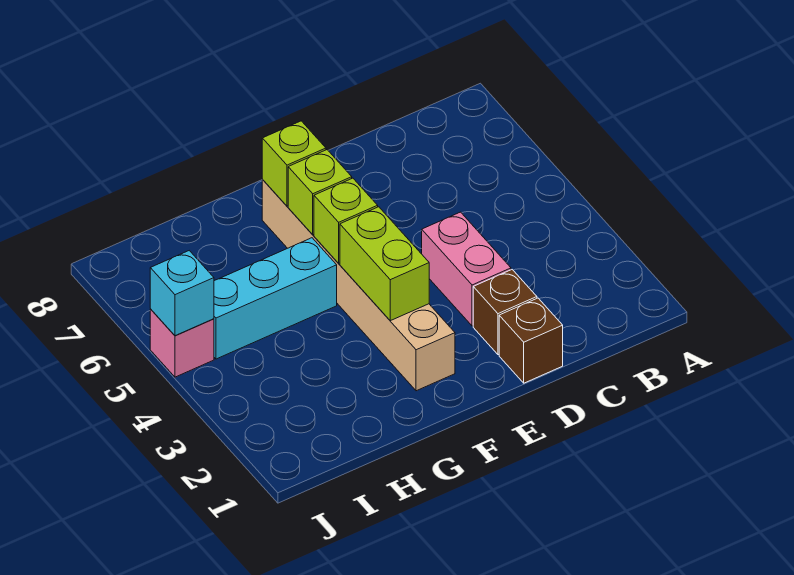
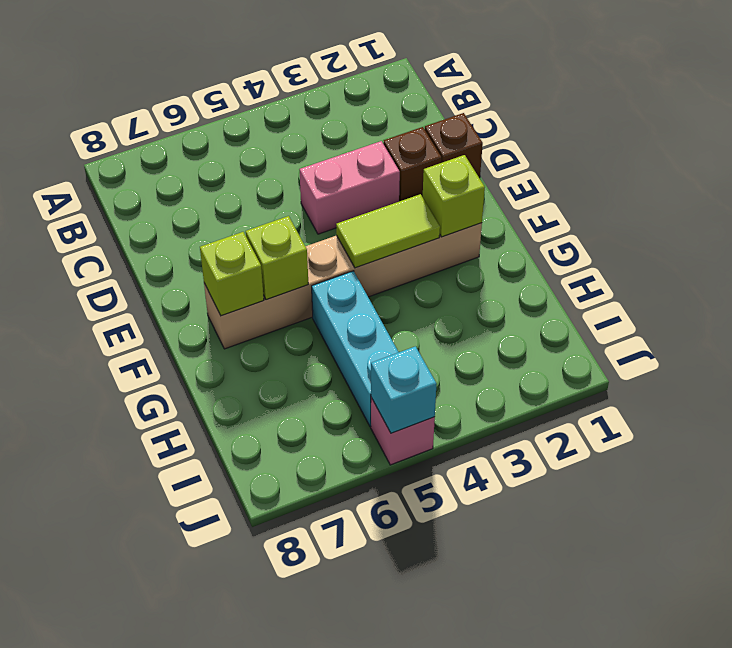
lime 1x2 brick [340,207,429,321] -> lime 1x2 tile [336,194,440,268]
lime 1x1 brick [314,178,378,263] -> lime 1x1 brick moved to [423,155,485,237]

